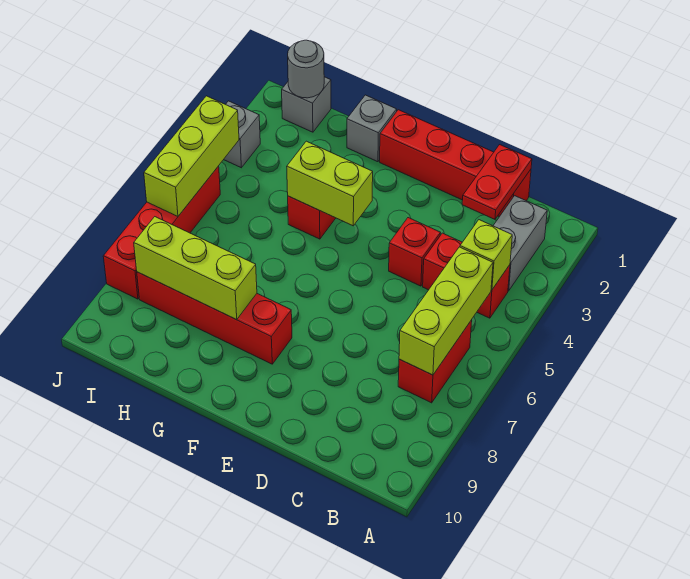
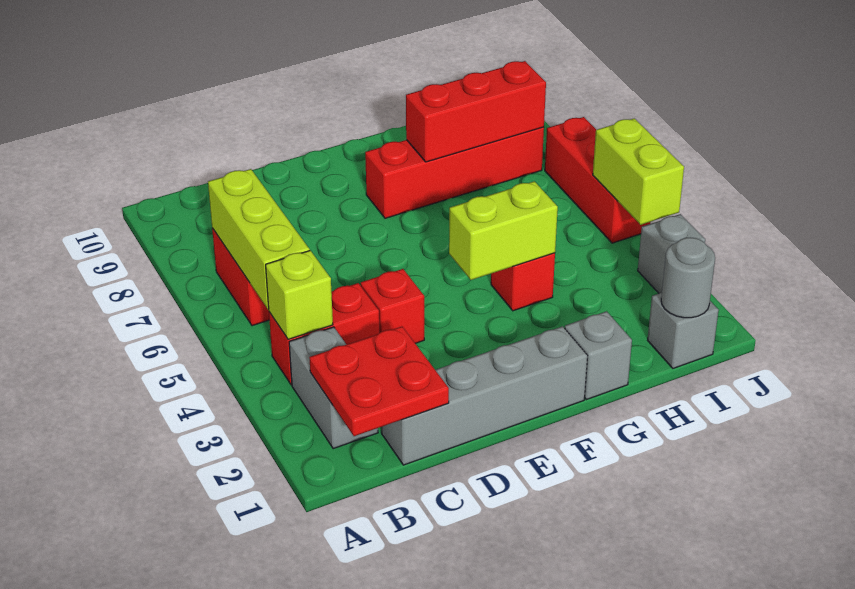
red 1x4 brick [380,110,531,217] -> grey 1x4 brick [381,326,587,465]
red 1x2 plate [462,145,532,219] -> red 2x2 plate [309,327,449,436]
lime 1x3 brick [134,217,257,320] -> red 1x3 brick [406,61,546,162]
lime 1x3 brick [144,96,239,216] -> lime 1x2 brick [593,118,684,225]
red 1x4 brick [103,166,220,299] -> red 1x3 brick [545,117,650,243]

